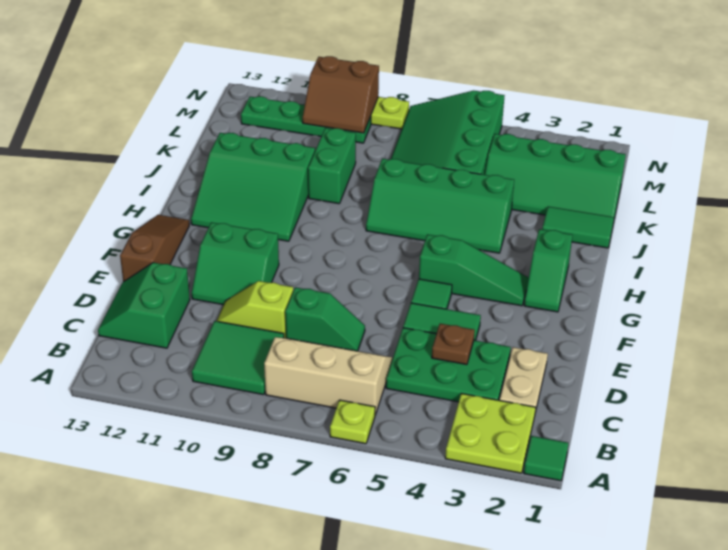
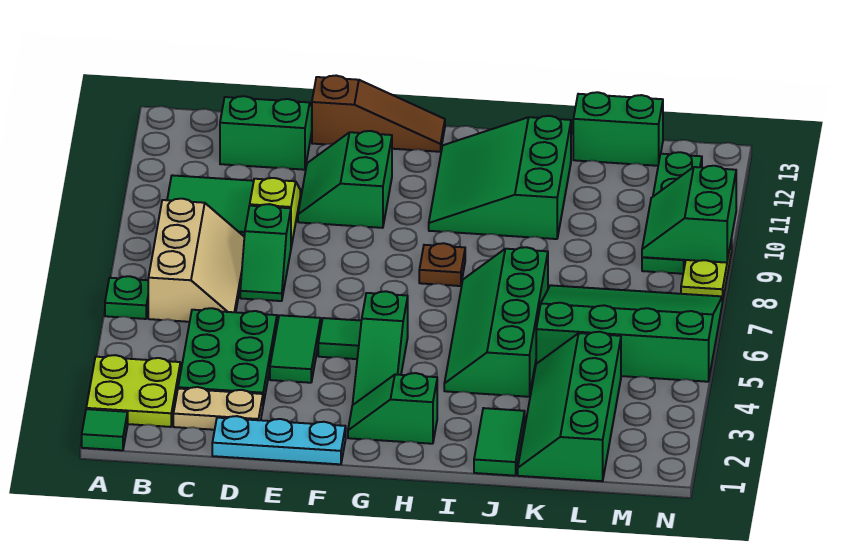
lime 1x1 plate [330,400,375,444] -> green 1x1 plate [105,276,148,319]
none -> cyan 1x3 plate [212,416,346,464]
brown 1x1 plate [432,324,475,365] -> brown 1x1 plate moved to [419,243,465,286]
green 1x2 brick [308,128,356,204] -> green 1x2 brick moved to [573,92,663,166]
brown 2x2 slope [303,56,379,133] -> green 2x2 slope [642,166,736,263]

